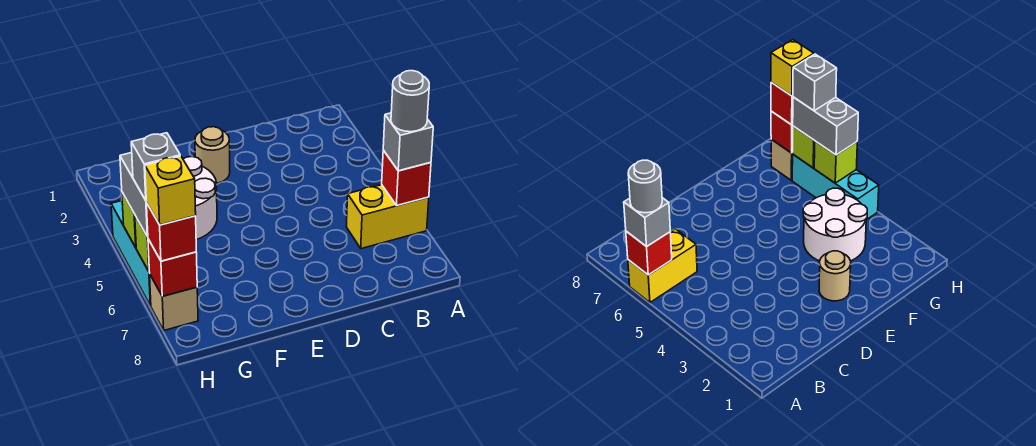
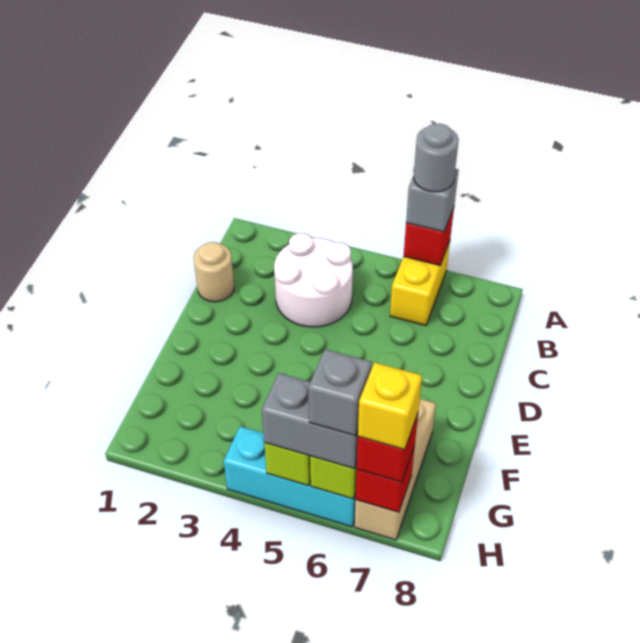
tan 1x1 round brick [195,127,230,183] -> tan 1x1 round brick moved to [193,242,234,302]
white 2x2 round brick [183,157,217,240] -> white 2x2 round brick moved to [274,233,353,327]
tan 1x1 brick [150,275,198,330] -> tan 1x3 brick [355,399,436,540]

